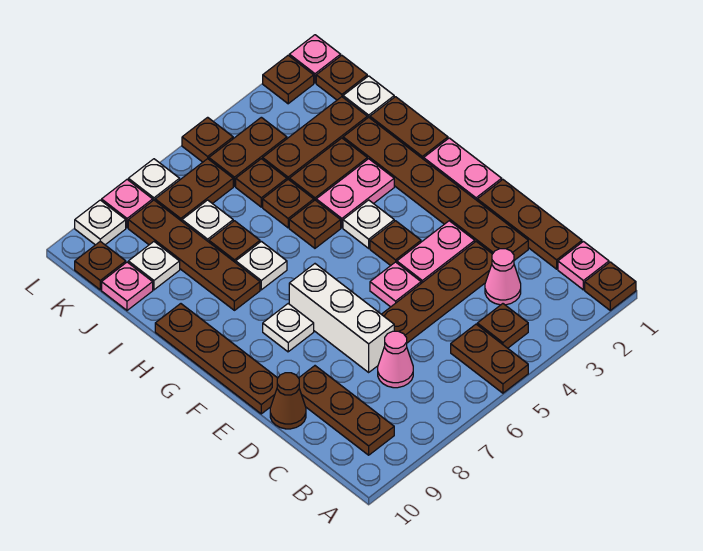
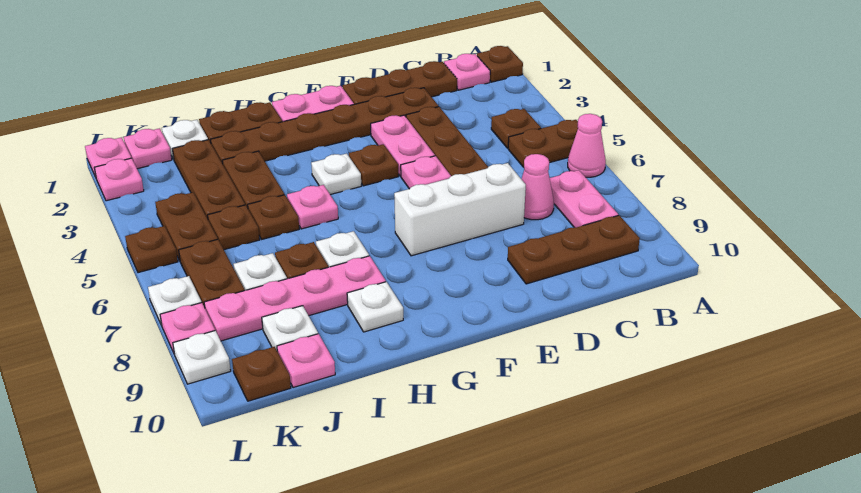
pink 1x1 cone [485,249,521,305] -> pink 1x1 cone moved to [568,114,606,177]
brown 1x1 cone [270,373,306,429] -> none
brown 1x4 plate [155,304,278,414] -> none
white 1x1 plate [263,304,314,352] -> white 1x1 plate moved to [347,282,403,332]
pink 1x2 plate [316,159,394,228] -> pink 1x2 plate moved to [550,170,618,228]
brown 1x1 plate [289,200,341,248] -> pink 1x1 plate [287,185,338,229]
brown 1x4 plate [128,200,260,310] -> pink 1x4 plate [204,256,386,341]
brown 1x1 plate [316,55,367,100] -> pink 1x1 plate [124,128,172,169]
brown 1x1 plate [263,55,314,104] -> pink 1x1 plate [94,158,144,201]

